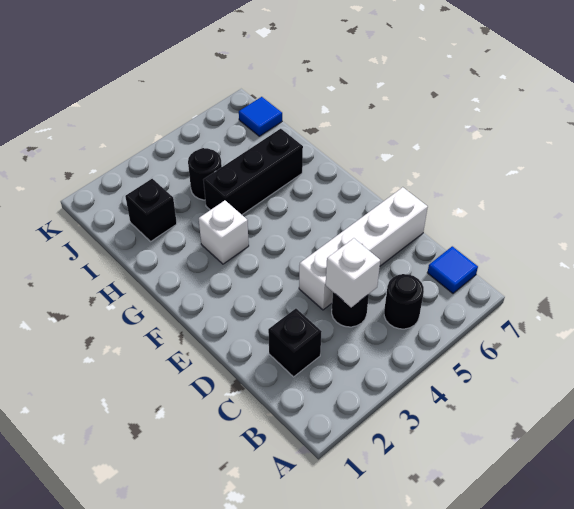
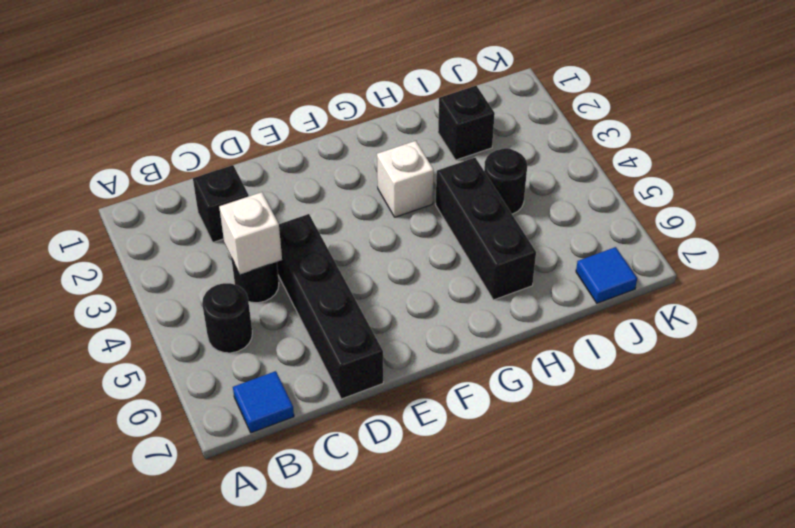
white 1x4 brick [299,187,428,310] -> black 1x4 brick [277,214,383,399]

